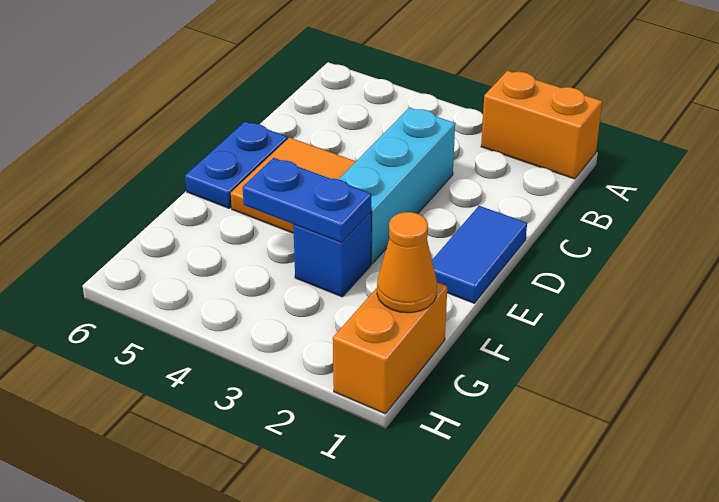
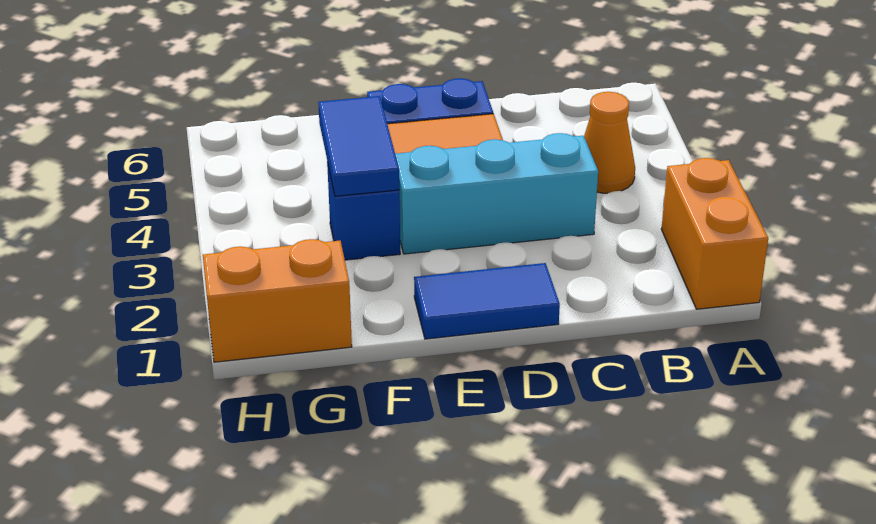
blue 1x2 plate [243,158,371,243] -> blue 1x2 tile [318,96,399,196]
orange 1x1 cone [377,212,437,313] -> orange 1x1 cone moved to [584,92,635,193]

